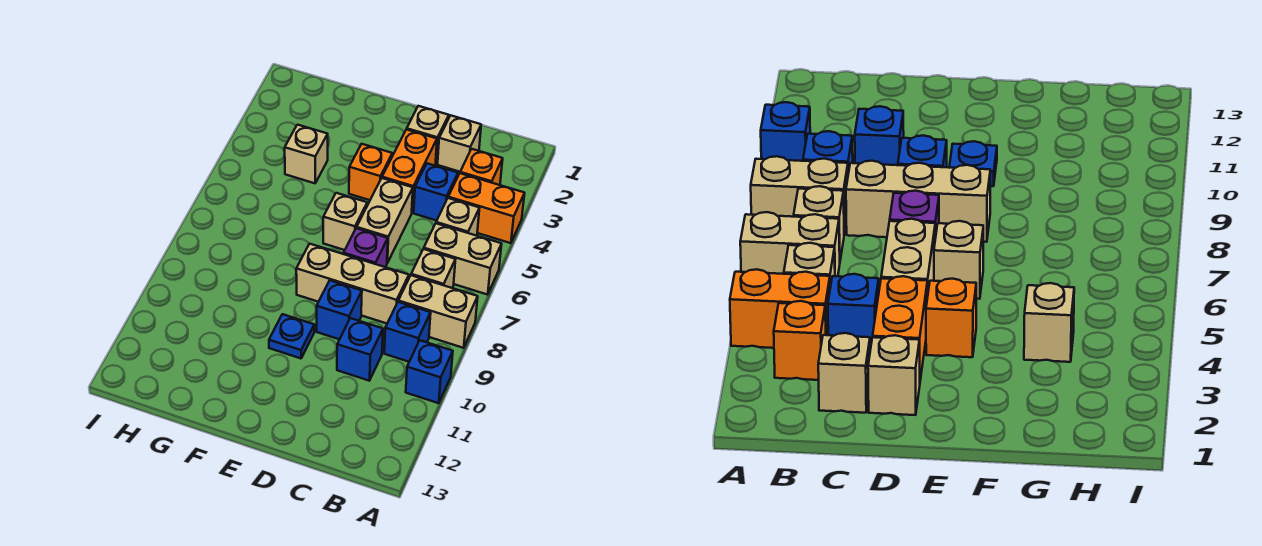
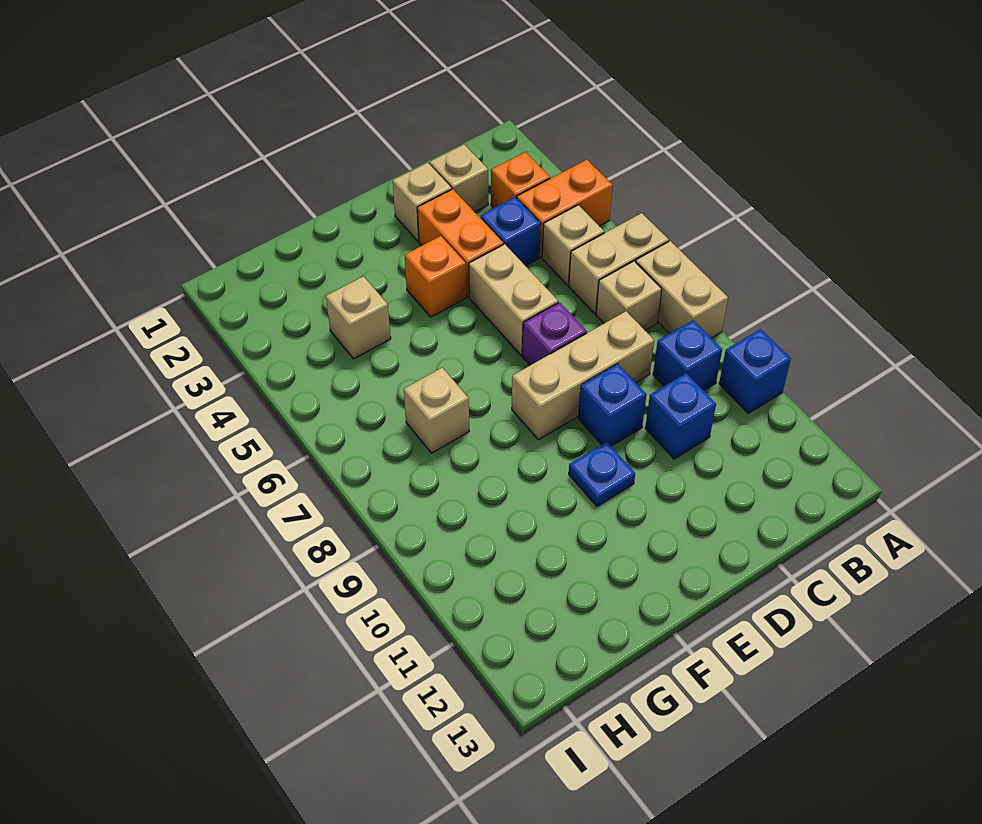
tan 1x2 brick [398,275,478,348] -> tan 1x2 brick turned to [636,241,728,338]
tan 1x1 brick [323,193,367,250] -> tan 1x1 brick moved to [404,368,469,453]

